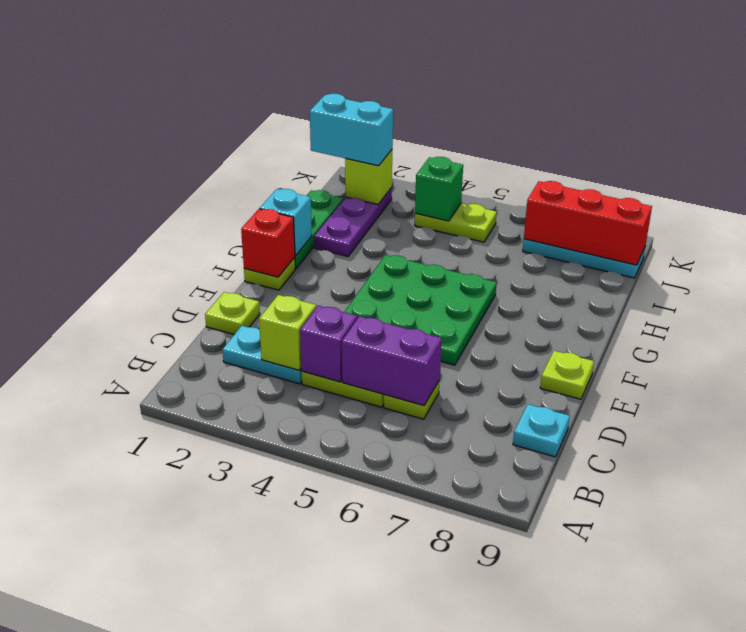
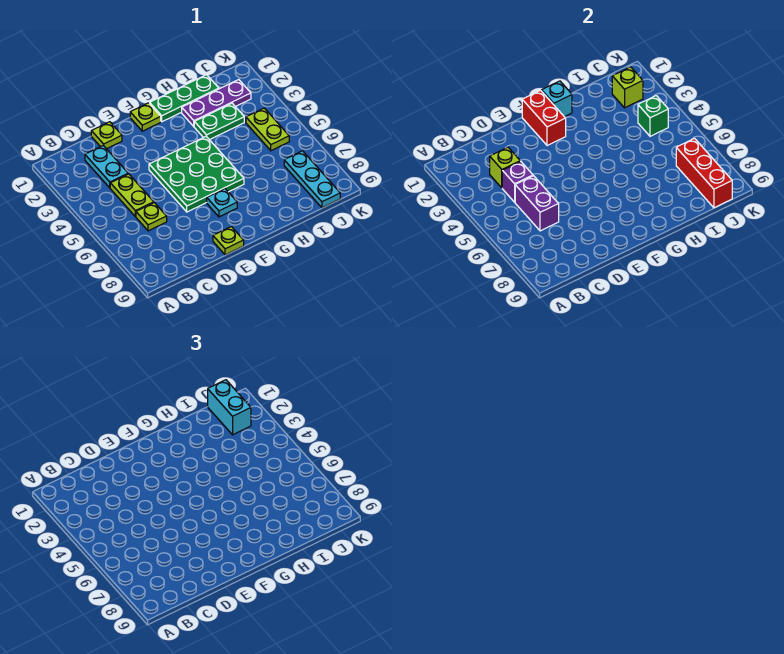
cyan 1x1 plate [513,404,570,457] -> cyan 1x1 plate moved to [207,189,237,217]
red 1x1 brick [241,209,295,277] -> red 1x2 brick [522,90,566,146]
none -> green 1x2 plate [194,103,244,140]

